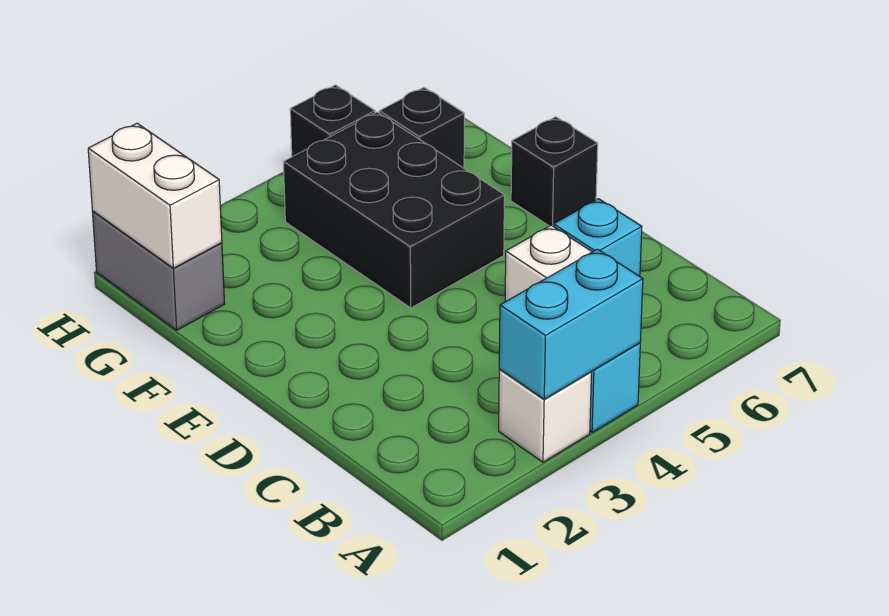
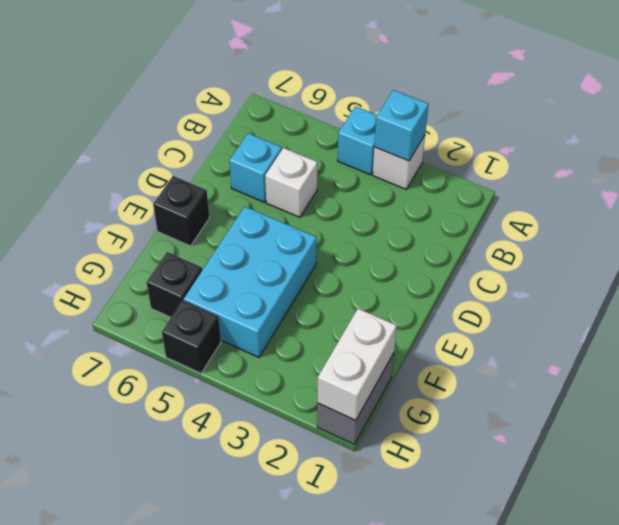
cyan 1x2 brick [499,249,643,399] -> cyan 1x1 brick [374,90,428,161]
black 2x3 brick [284,112,504,308] -> cyan 2x3 brick [184,207,317,357]

